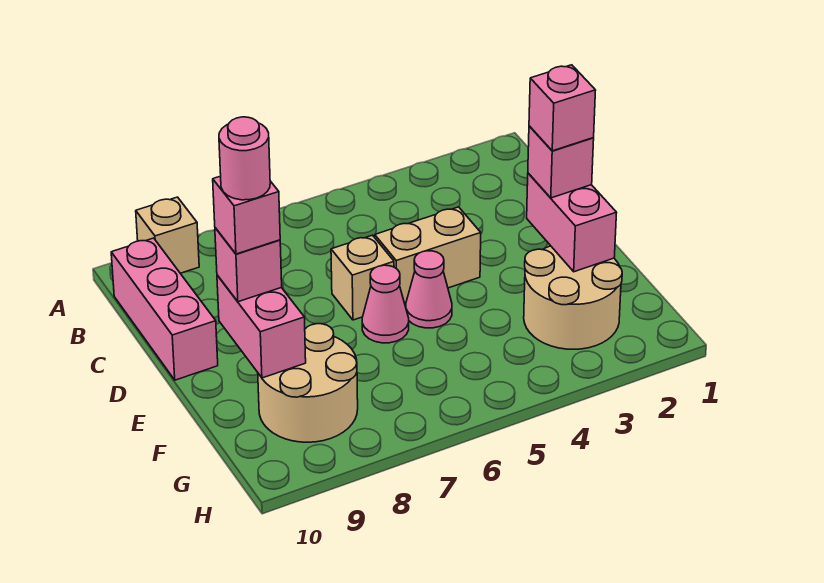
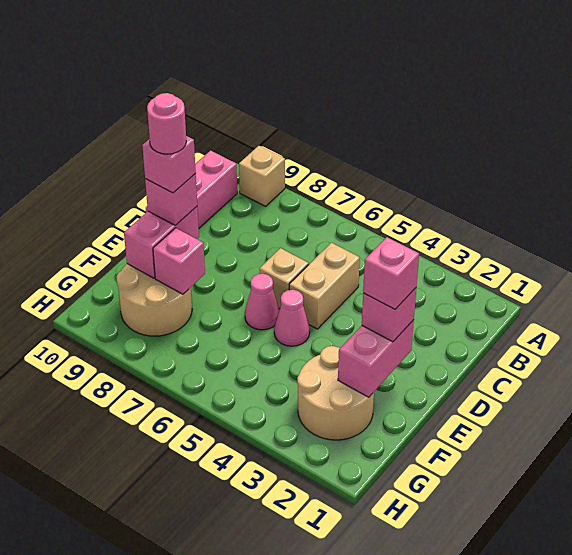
tan 1x2 brick [375,207,481,303] -> tan 1x2 brick turned to [289,243,360,329]
none -> pink 1x1 brick [153,228,205,294]

